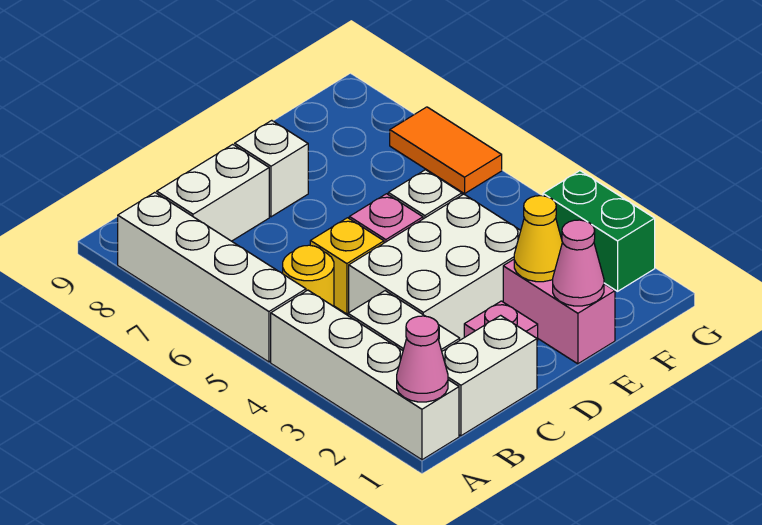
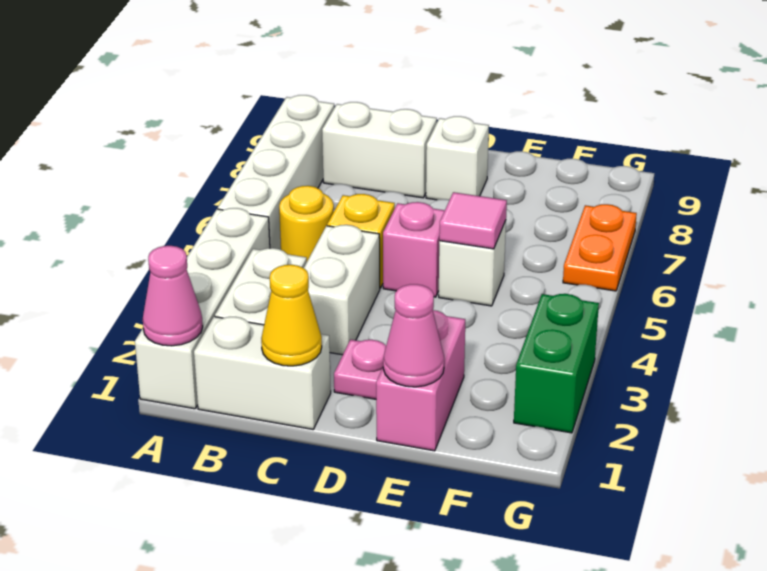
white 2x3 brick [349,194,521,340] -> white 1x2 brick [304,225,380,355]
yellow 1x1 cone [514,196,562,282] -> yellow 1x1 cone moved to [261,265,322,366]
none -> pink 1x1 tile [439,192,507,249]
orange 1x2 tile [390,107,502,194] -> orange 1x2 plate [563,204,637,291]

